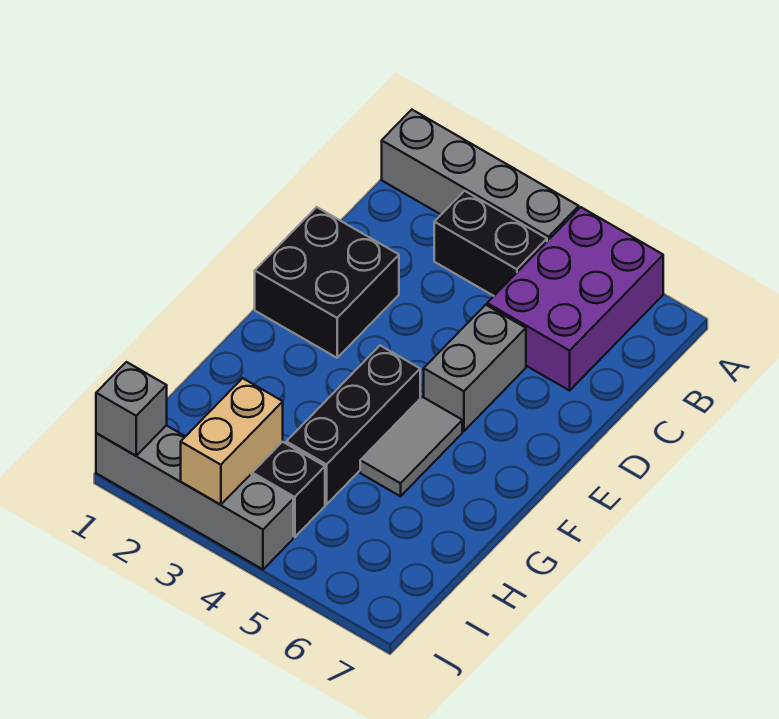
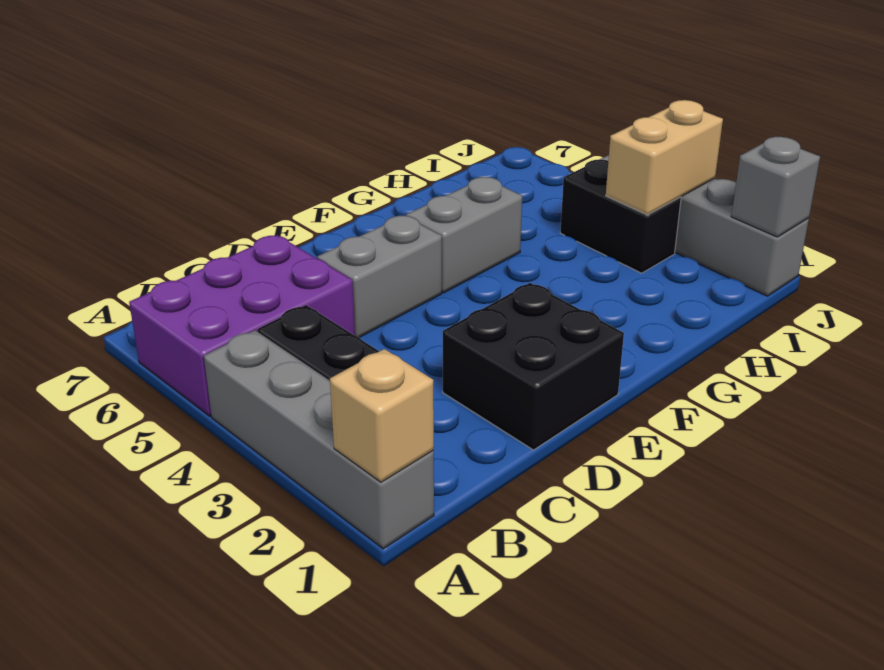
none -> tan 1x1 brick [330,349,434,482]
black 1x3 brick [286,346,420,504] -> none
grey 1x2 tile [360,397,462,496] -> grey 1x2 brick [406,177,522,293]

